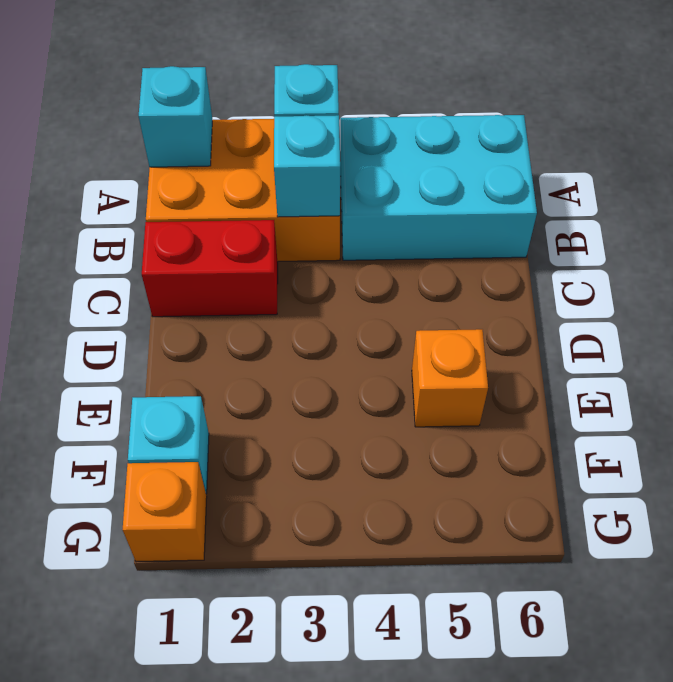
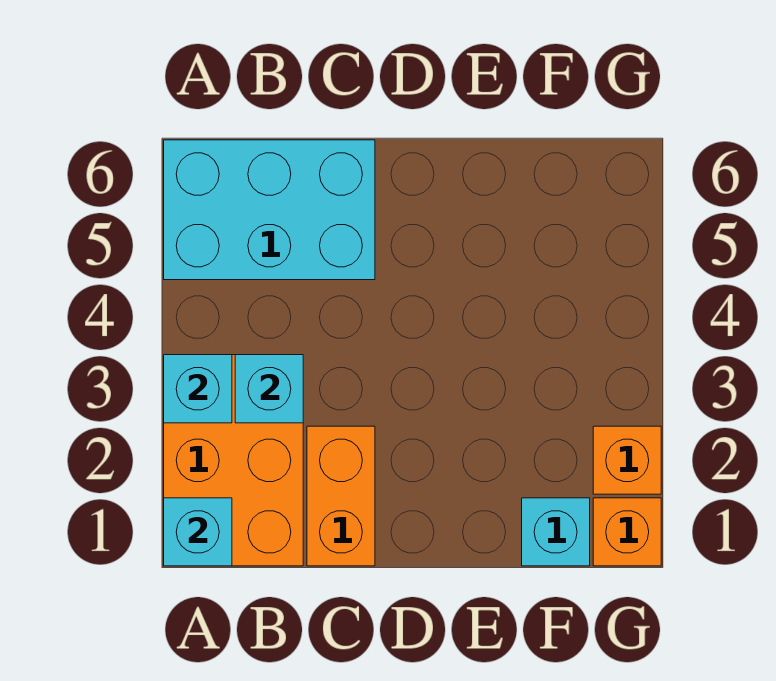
cyan 2x3 brick [340,115,537,260] -> cyan 2x3 brick turned to [164,140,375,280]
red 1x2 brick [142,220,278,317] -> orange 1x2 brick [307,426,375,566]
orange 1x1 brick [412,329,488,427] -> orange 1x1 brick moved to [593,426,661,494]

